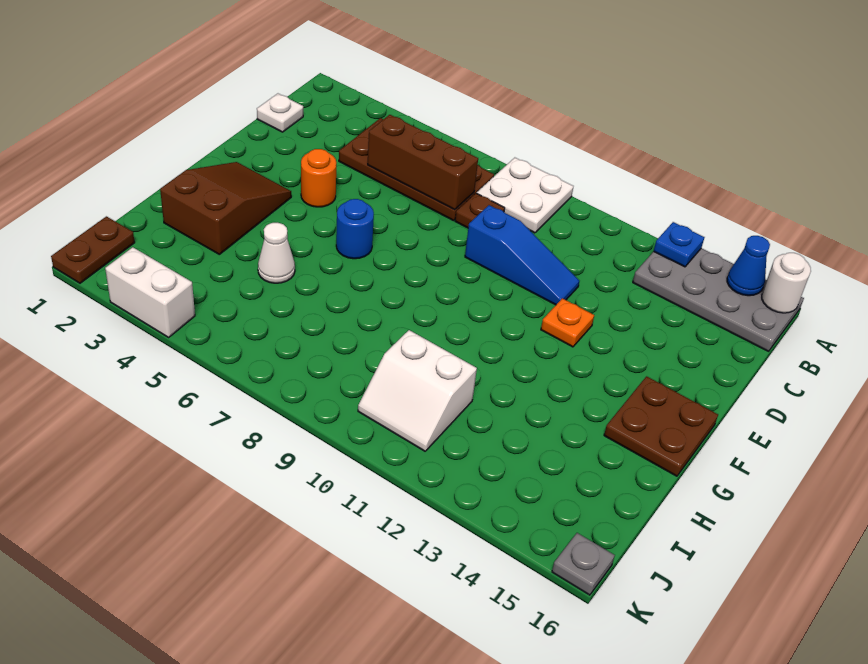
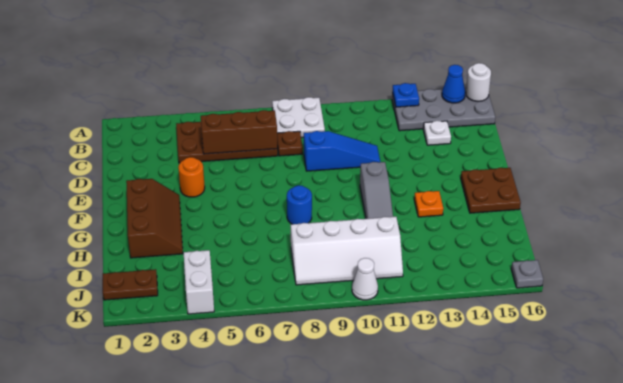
white 1x1 plate [257,94,303,132] -> white 1x1 plate moved to [424,121,451,145]
orange 1x1 plate [541,298,594,347] -> orange 1x1 plate moved to [414,191,443,217]
brown 2x3 slope [160,162,291,254] -> brown 2x3 slope turned to [126,179,183,258]
blue 1x1 round brick [336,199,374,259] -> blue 1x1 round brick moved to [287,185,312,224]
none -> grey 1x3 slope [360,162,393,219]
white 1x1 cone [258,223,295,283] -> white 1x1 cone moved to [352,258,378,300]
white 2x2 slope [358,330,477,451] -> white 2x4 slope [291,217,403,285]
brown 1x2 plate [51,216,135,283] -> brown 1x2 plate turned to [103,269,158,300]
white 1x2 brick [105,247,195,337] -> white 1x2 brick turned to [184,250,214,314]

